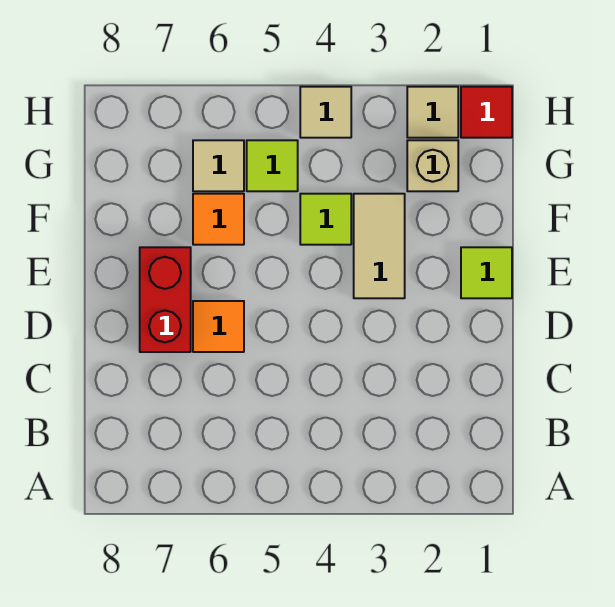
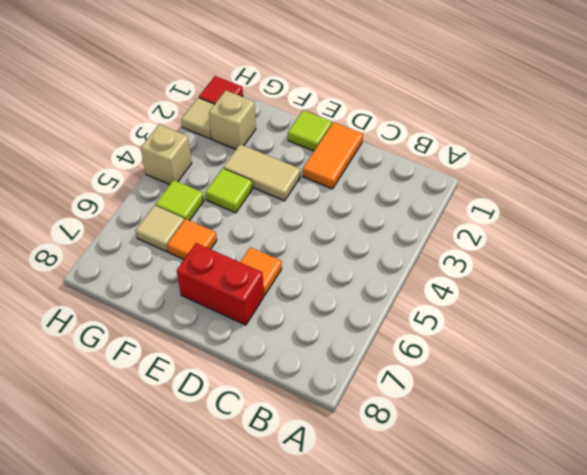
none -> orange 1x2 tile [303,122,363,189]
tan 1x1 tile [300,87,351,138] -> tan 1x1 brick [141,125,192,185]

